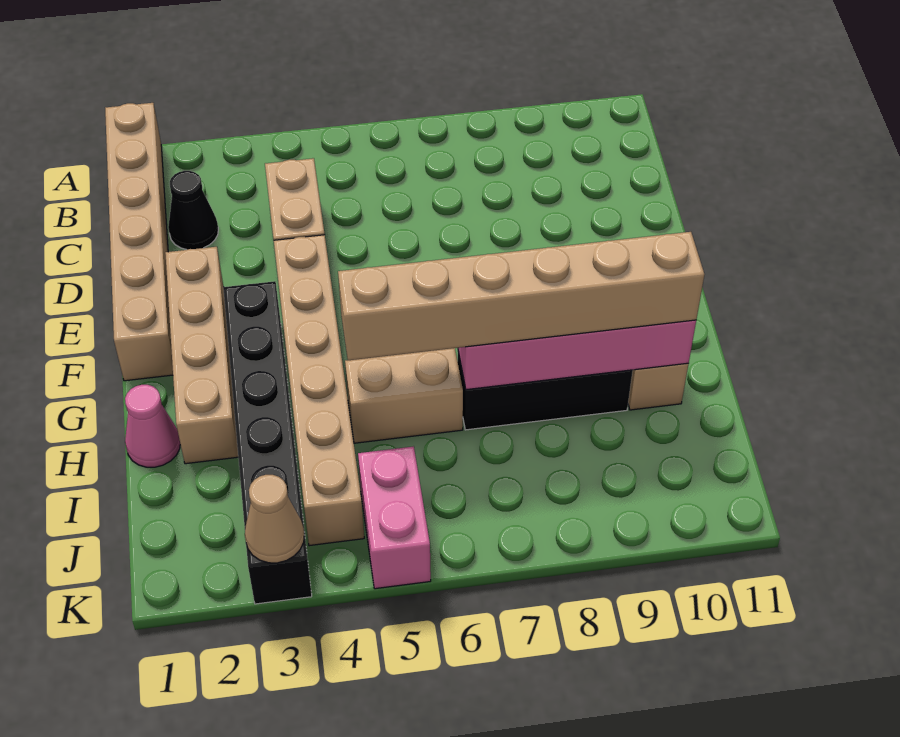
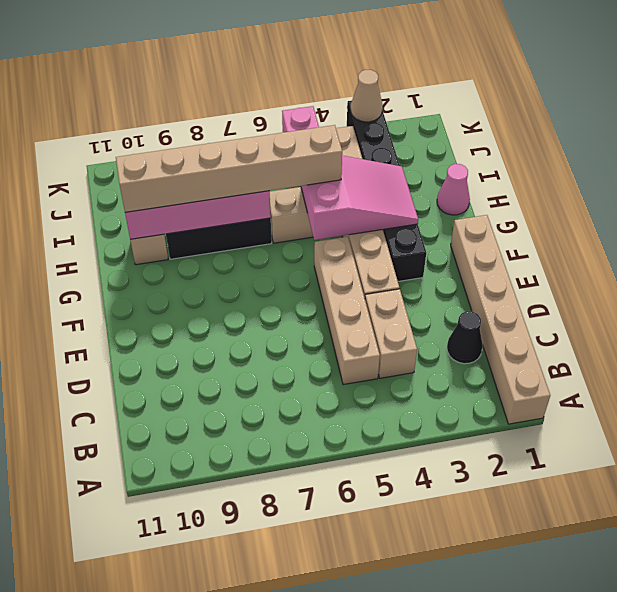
tan 1x4 brick [165,247,238,464] -> tan 1x4 brick moved to [314,237,380,385]
none -> pink 2x3 slope [301,156,418,240]

